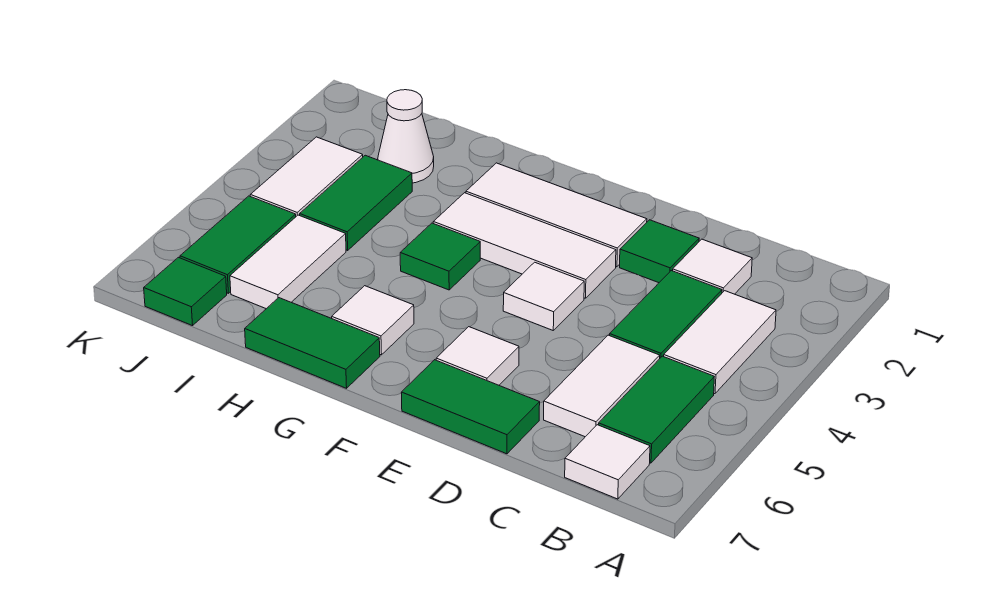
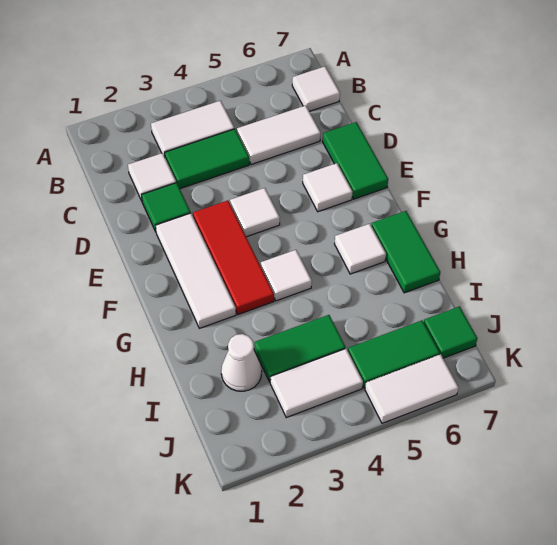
green 1x2 tile [599,356,714,463] -> none
white 1x3 tile [433,193,616,298] -> red 1x3 tile [193,201,274,314]
green 1x1 tile [400,223,480,290] -> white 1x1 tile [261,250,312,301]
white 1x2 tile [230,215,346,309] -> white 1x2 tile moved to [365,354,459,423]

